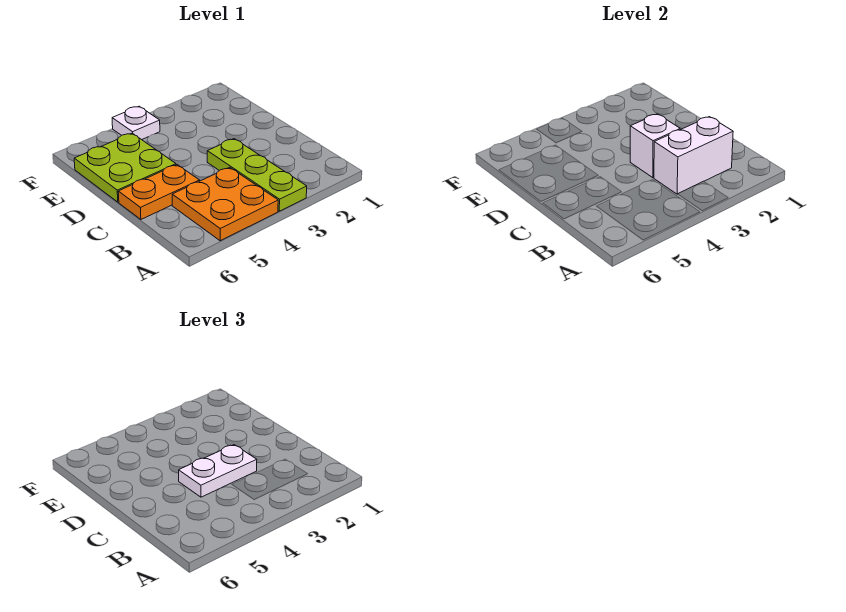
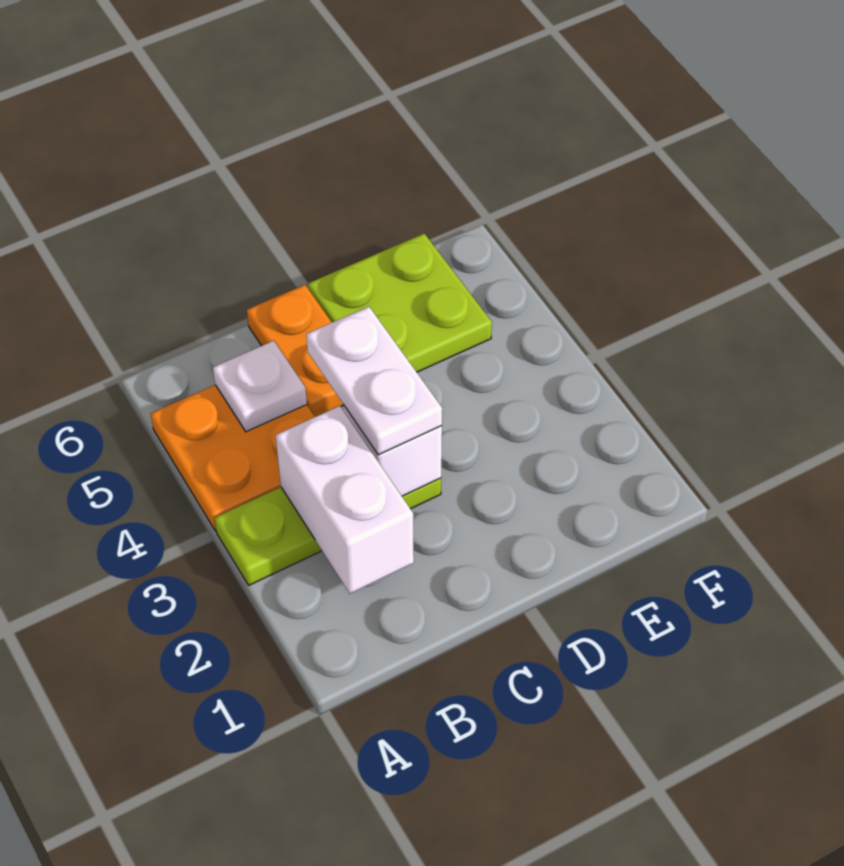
white 1x1 plate [112,106,160,140] -> white 1x1 plate moved to [213,341,307,432]

